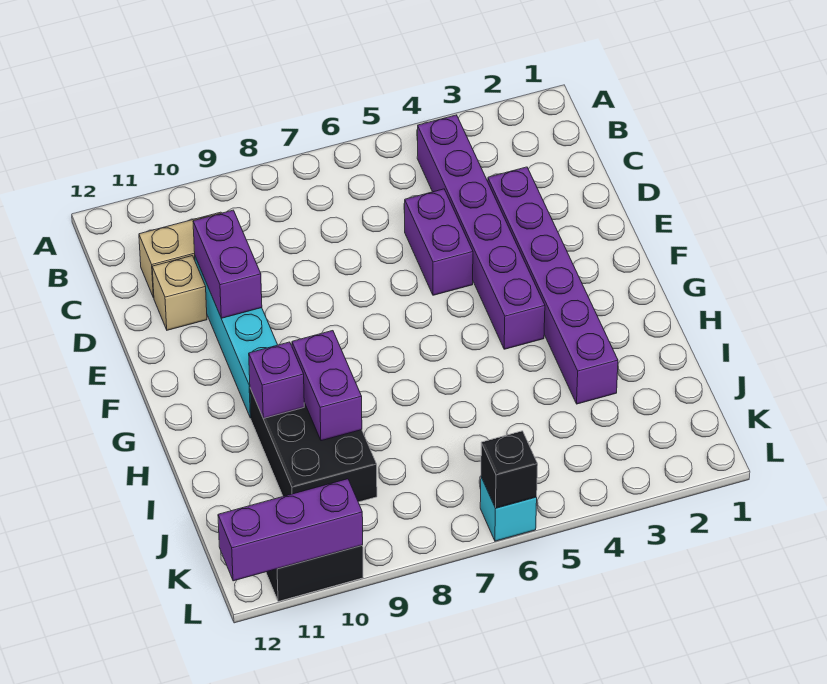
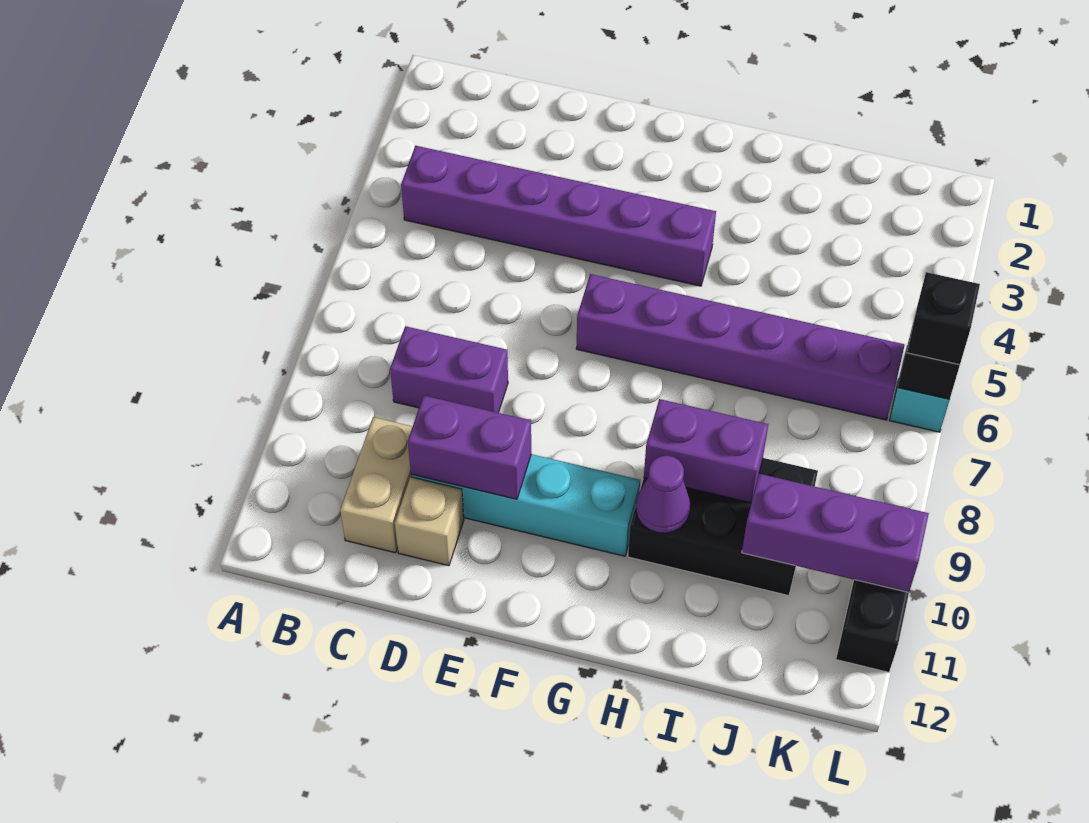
purple 1x6 brick [488,167,618,404] -> purple 1x6 brick moved to [576,274,905,420]
purple 1x2 brick [405,189,473,295] -> purple 1x2 brick moved to [390,326,508,413]
purple 1x1 brick [249,342,304,419] -> purple 1x1 cone [636,456,690,533]
none -> black 1x1 brick [907,272,980,365]
purple 1x3 brick [218,479,363,581] -> purple 1x3 brick turned to [742,474,929,592]

